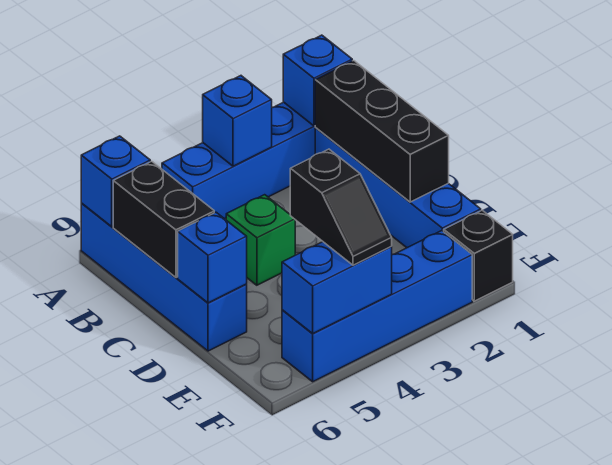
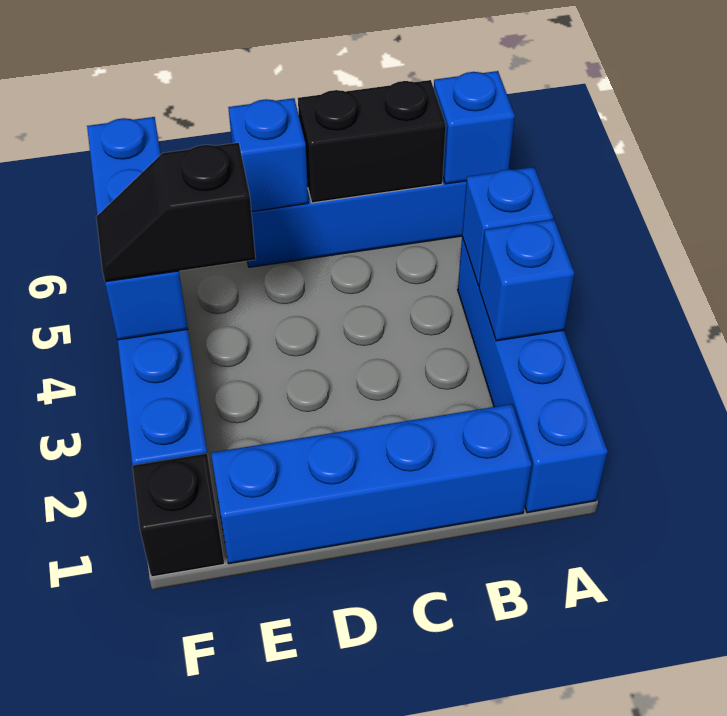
blue 1x1 brick [283,35,352,126] -> blue 1x1 brick moved to [462,167,553,285]
black 1x3 brick [315,61,449,202] -> none
green 1x1 brick [226,195,295,285] -> none
blue 1x2 brick [282,242,392,333] -> blue 1x3 brick [87,117,188,340]

